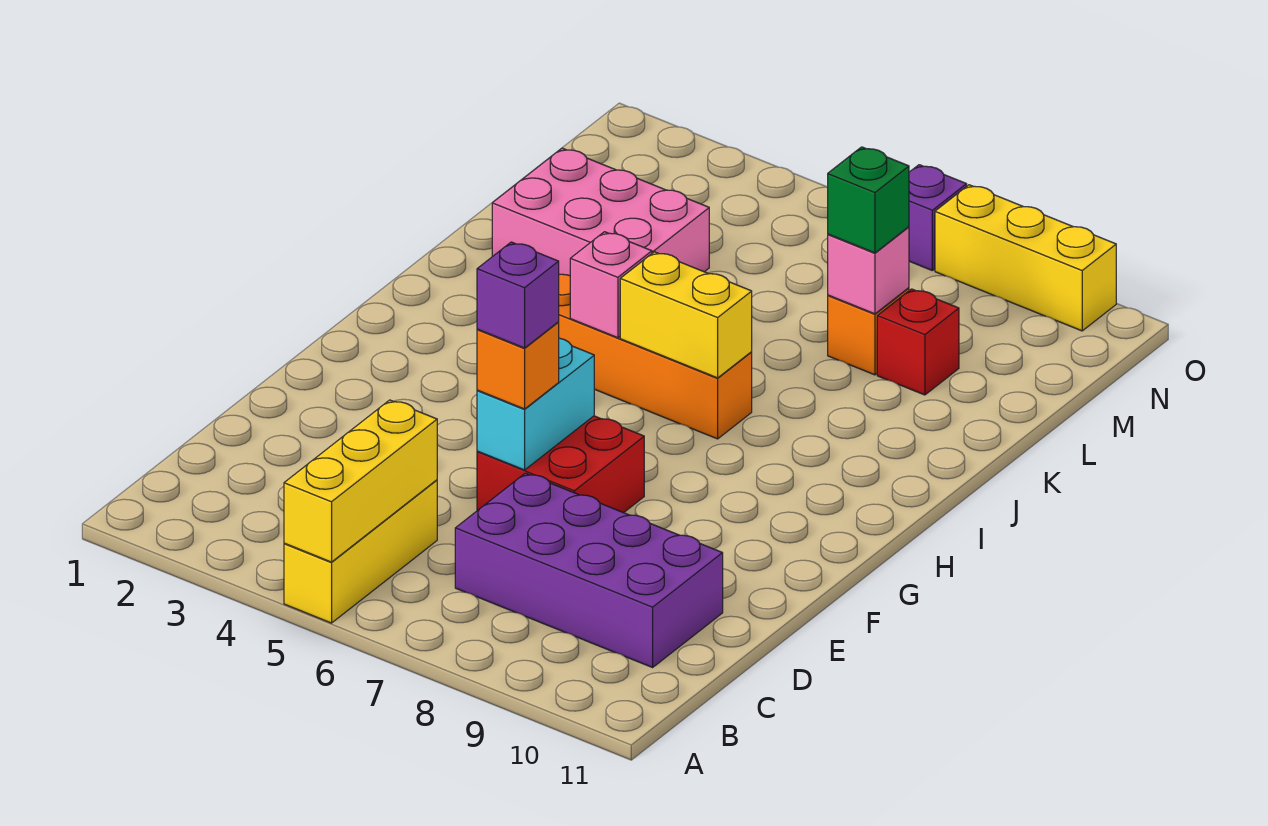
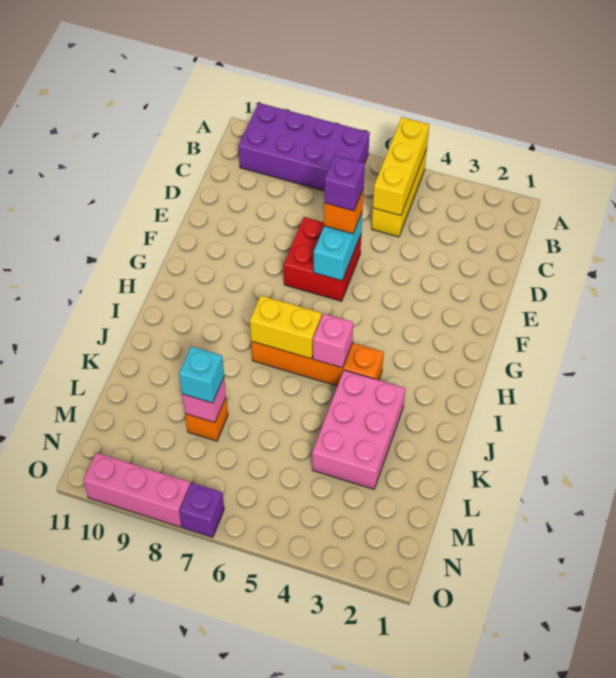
purple 2x4 brick [455,473,723,667] -> purple 2x4 brick moved to [239,103,370,191]
pink 2x3 brick [492,148,709,276] -> pink 2x3 brick turned to [312,370,405,489]
green 1x1 brick [828,147,909,253] -> cyan 1x1 brick [179,346,224,403]
red 1x1 brick [877,289,959,395] -> none
yellow 1x3 brick [935,185,1116,331] -> pink 1x3 brick [83,453,190,527]

